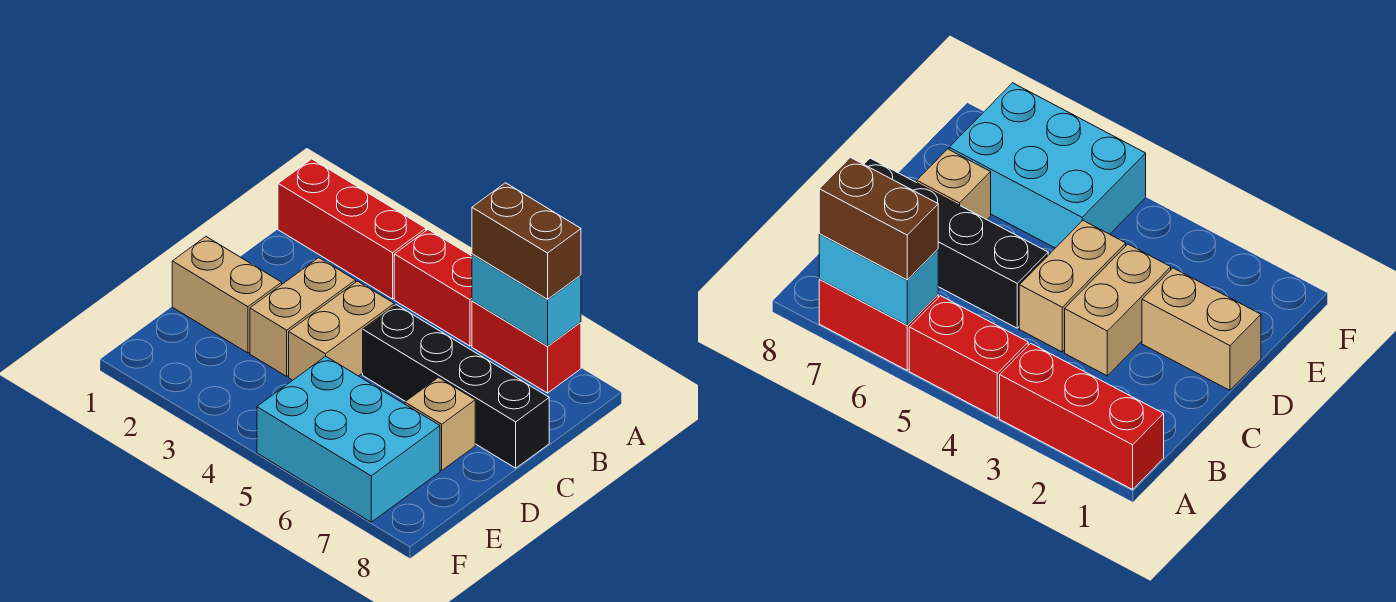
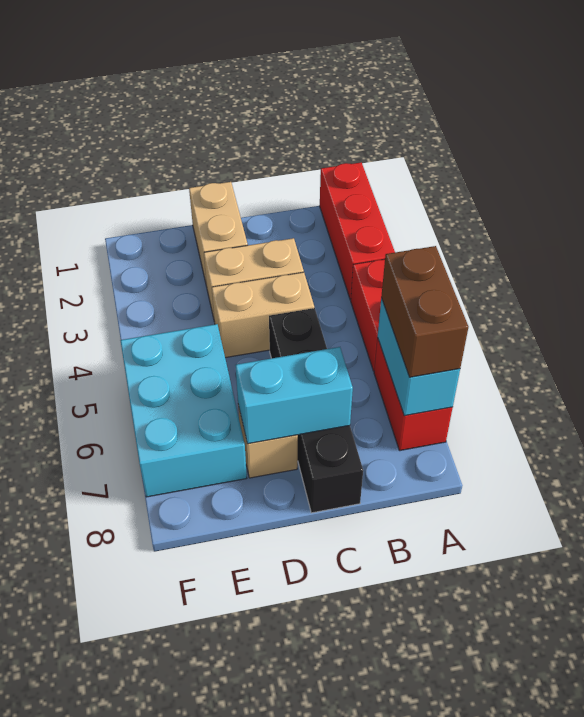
none -> cyan 1x2 brick [236,347,353,444]

